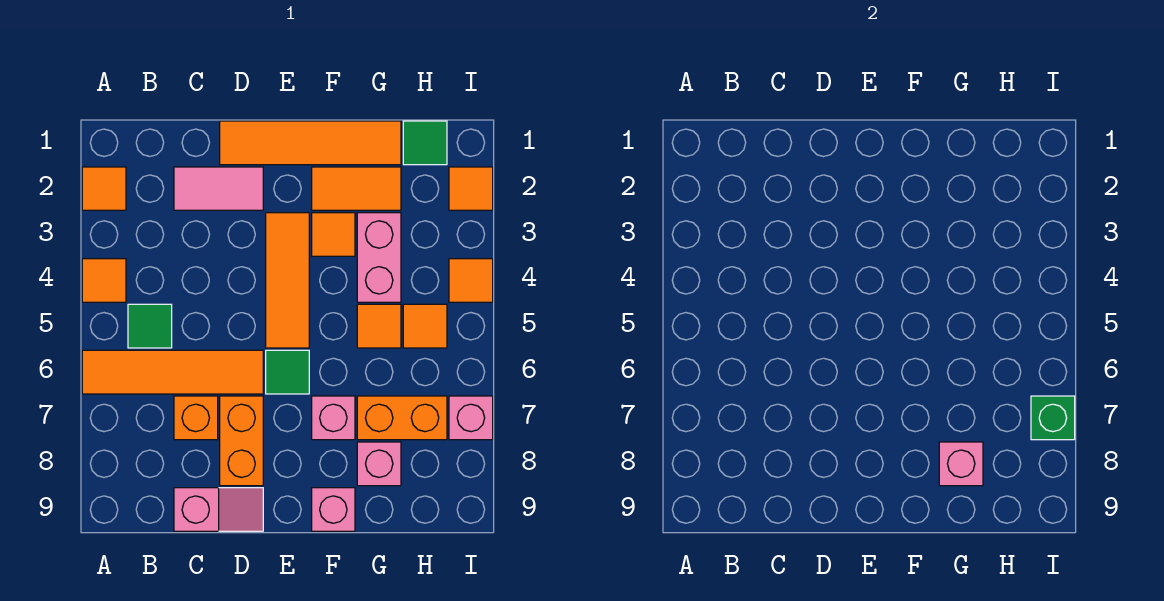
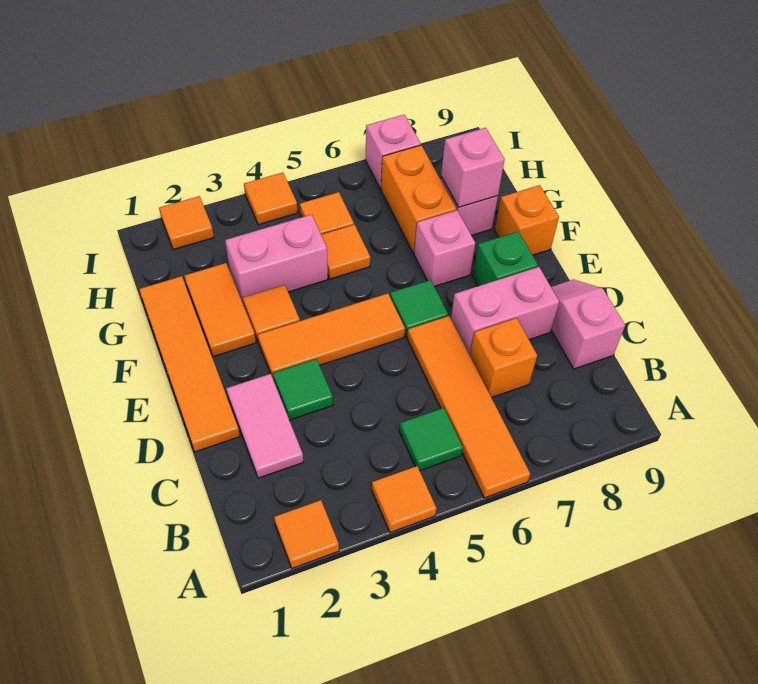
orange 1x2 brick [220,396,263,486] -> pink 1x2 brick [451,267,559,355]
pink 1x1 brick [312,488,355,531] -> orange 1x1 brick [495,185,559,255]
green 1x1 tile [403,121,447,165] -> green 1x1 tile moved to [273,359,333,420]
green 1x1 brick [1031,396,1075,440] -> green 1x1 brick moved to [473,231,538,286]

